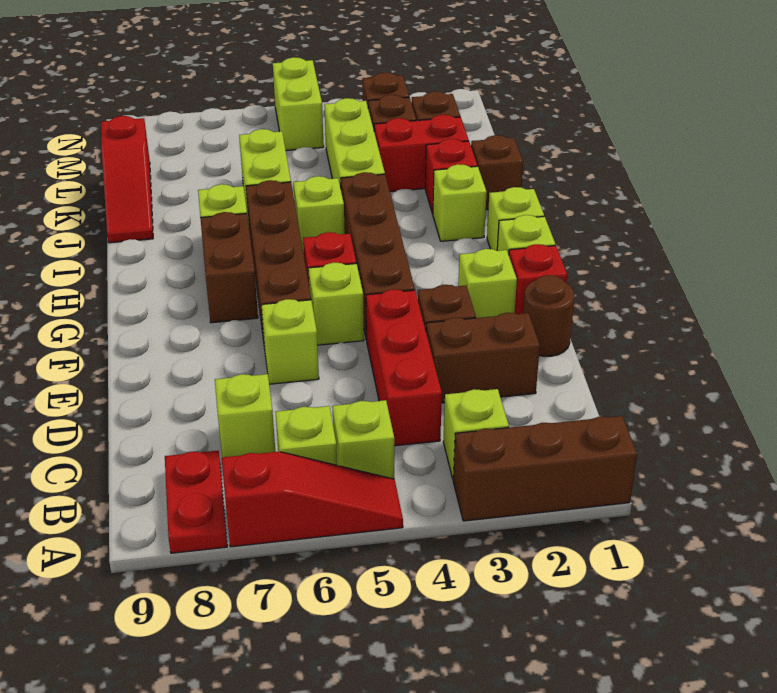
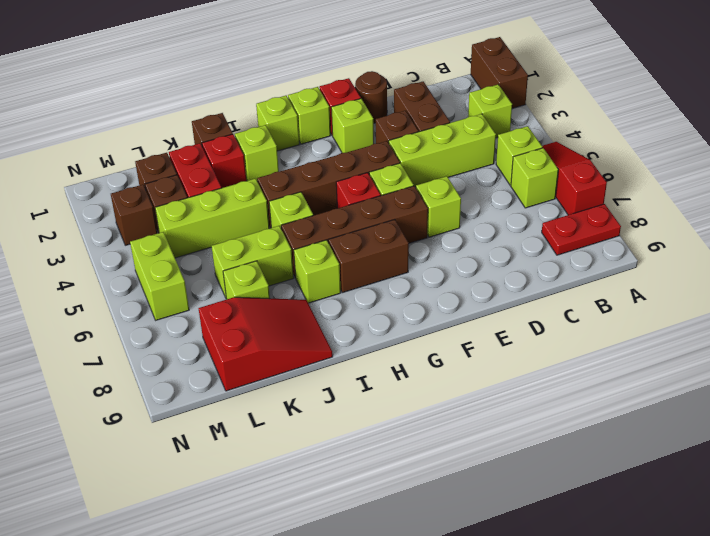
brown 1x3 brick [453,416,637,521] -> brown 1x2 brick [471,37,528,108]
red 1x3 brick [366,289,442,446] -> lime 1x3 brick [389,114,496,187]
lime 1x1 brick [215,374,275,457] -> lime 1x1 brick moved to [223,261,270,299]
red 1x3 slope [101,116,153,243] -> red 2x3 slope [198,297,333,391]
lime 1x2 brick [273,57,324,151] -> lime 1x2 brick turned to [130,232,189,320]

